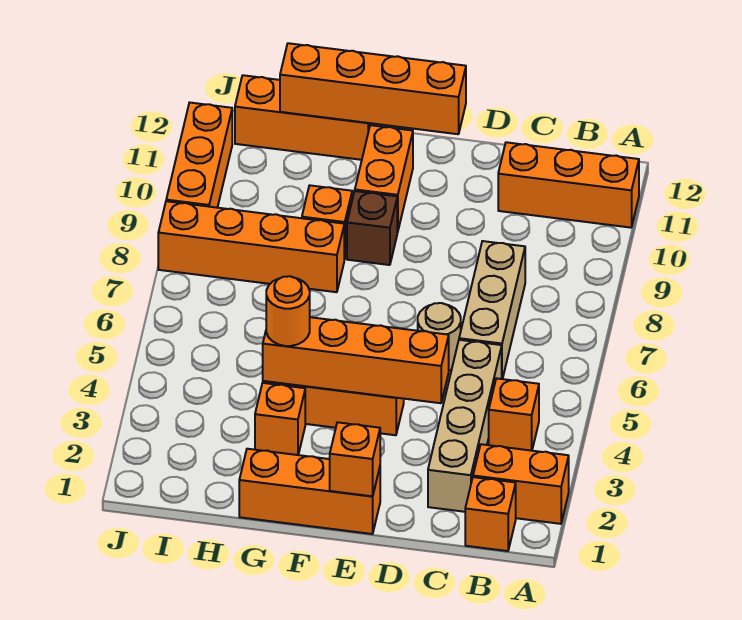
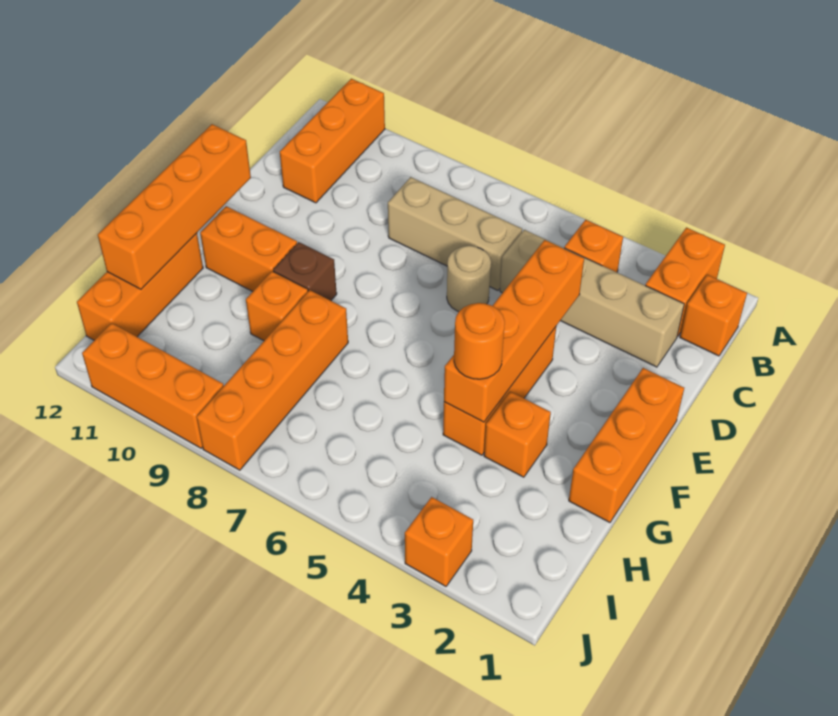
orange 1x1 brick [330,422,380,496] -> orange 1x1 brick moved to [405,497,473,586]

